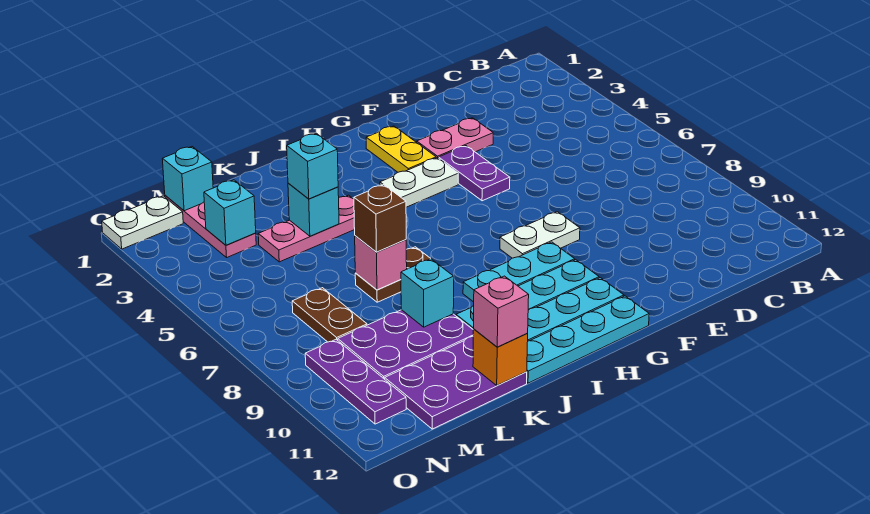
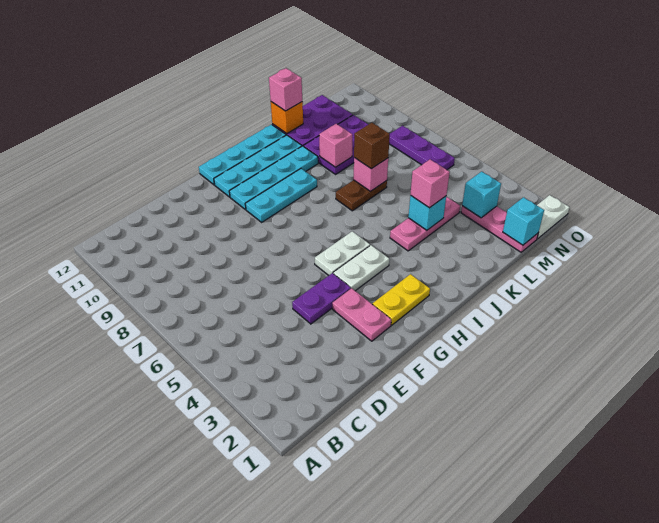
pink 1x2 plate [417,118,493,159] -> pink 1x2 plate turned to [332,288,391,341]
purple 1x2 plate [439,146,510,201] -> purple 1x2 plate turned to [292,273,351,324]
white 1x2 plate [500,212,580,258] -> white 1x2 plate moved to [315,231,370,275]
yellow 1x2 plate [366,126,436,172] -> yellow 1x2 plate turned to [373,274,430,325]
cyan 1x1 brick [287,133,338,199] -> pink 1x1 brick [410,160,450,208]
cyan 1x1 brick [401,259,454,327] -> pink 1x1 brick [319,124,352,167]
brown 1x2 plate [292,288,367,342] -> none
purple 1x3 plate [305,339,406,424] -> purple 1x3 plate moved to [389,126,455,170]

